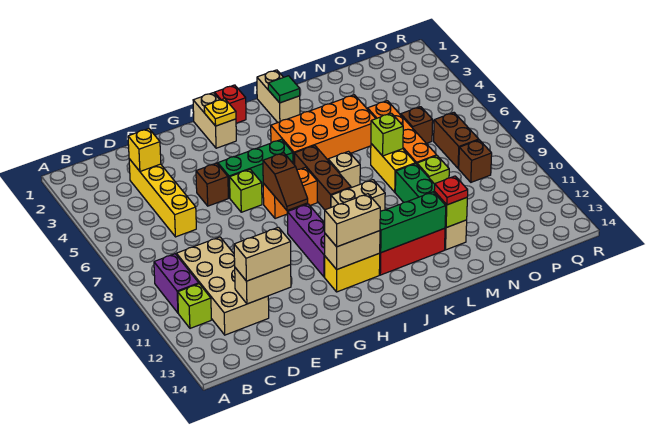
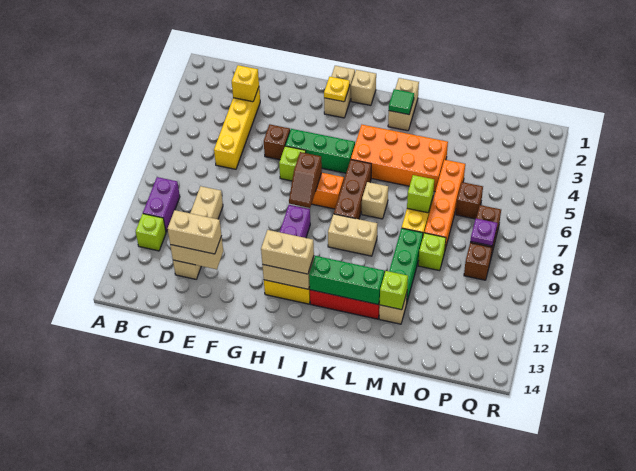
tan 2x4 brick [177,237,269,335] -> tan 1x4 brick [173,186,223,279]
red 1x1 brick [215,85,246,123] -> tan 1x1 brick [351,70,376,105]
red 1x1 plate [434,176,468,205] -> none
none -> purple 1x1 plate [470,219,497,246]

